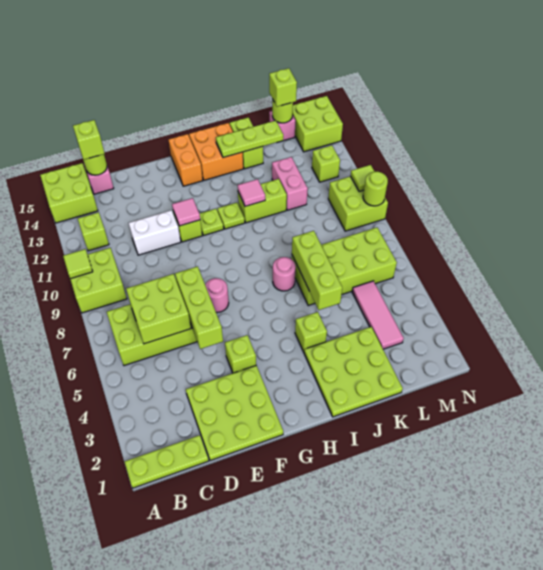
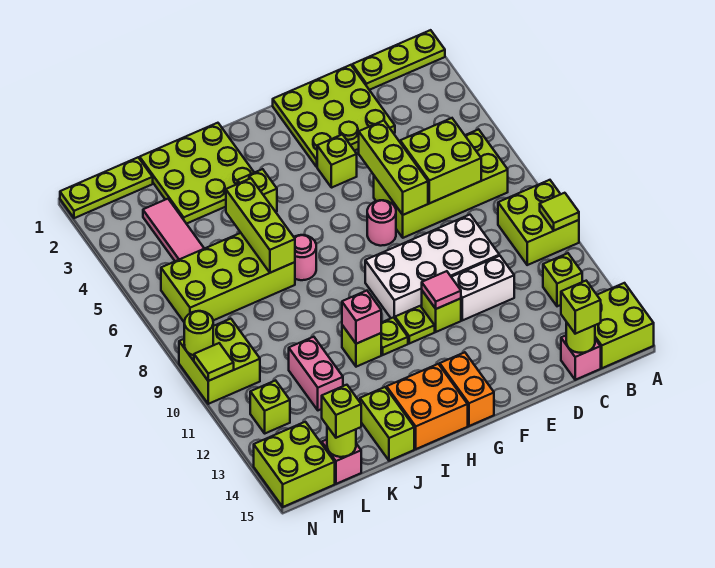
none -> white 2x4 brick [365,215,499,318]
lime 1x2 brick [238,179,287,223] -> lime 1x1 brick [342,325,381,367]
pink 1x1 tile [238,179,265,206] -> pink 1x1 brick [342,291,381,344]
lime 1x3 plate [216,121,283,158] -> lime 1x3 plate moved to [60,158,153,218]

